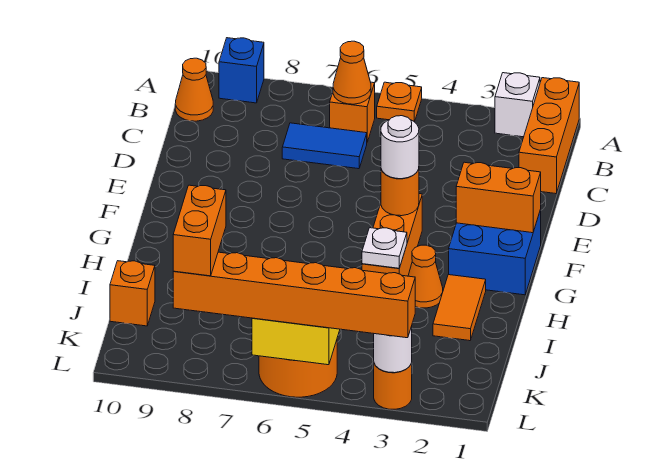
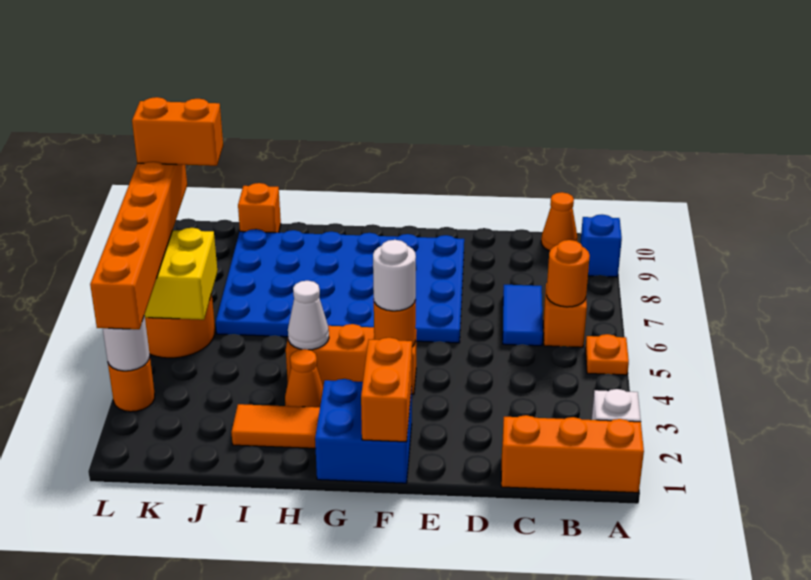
orange 1x1 cone [333,41,371,104] -> orange 1x1 round brick [546,240,590,307]
none -> blue 4x6 plate [216,229,464,343]
white 1x1 plate [362,228,407,268] -> white 1x1 cone [288,281,329,350]

